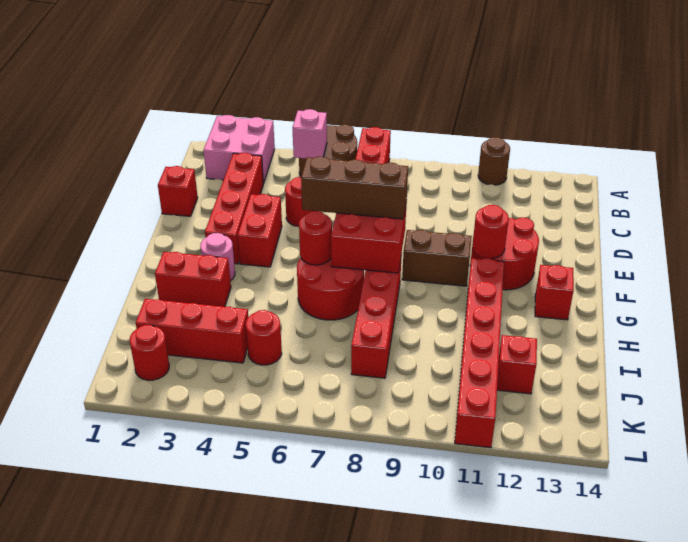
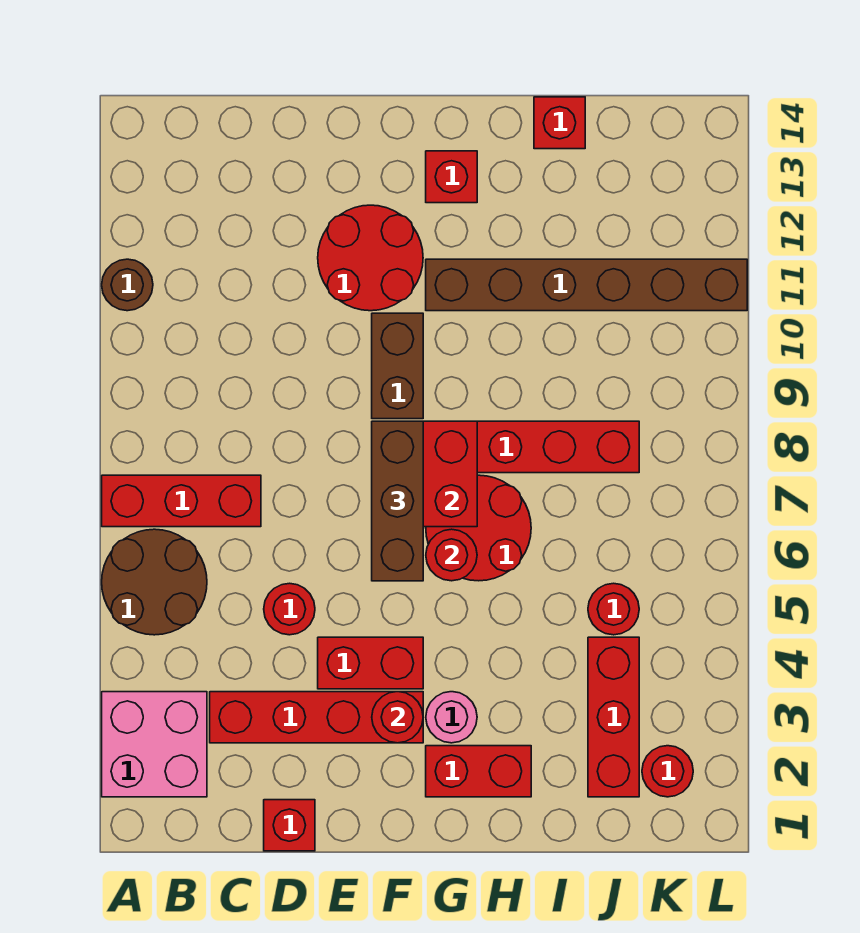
pink 1x1 brick [293,109,327,159] -> none
red 1x1 round brick [472,205,509,258] -> red 1x1 round brick moved to [372,692,423,743]
red 1x6 brick [455,258,504,448] -> brown 1x6 brick [426,259,747,311]
red 1x2 brick [155,252,231,307] -> red 1x2 brick turned to [426,746,531,797]
red 1x1 brick [497,335,537,394] -> red 1x1 brick moved to [534,97,585,149]

